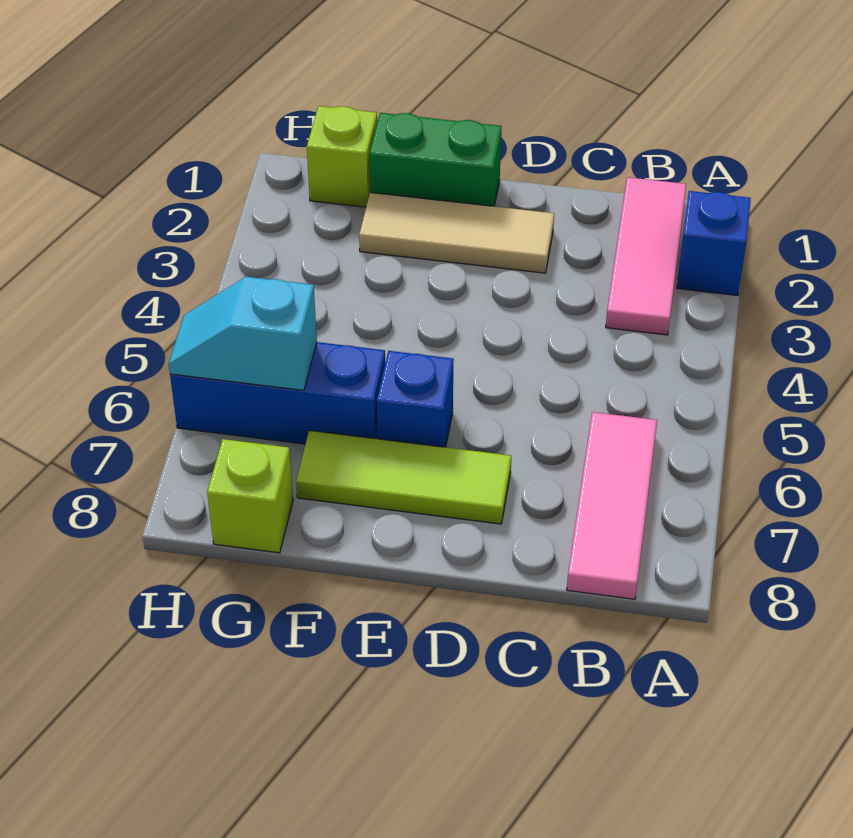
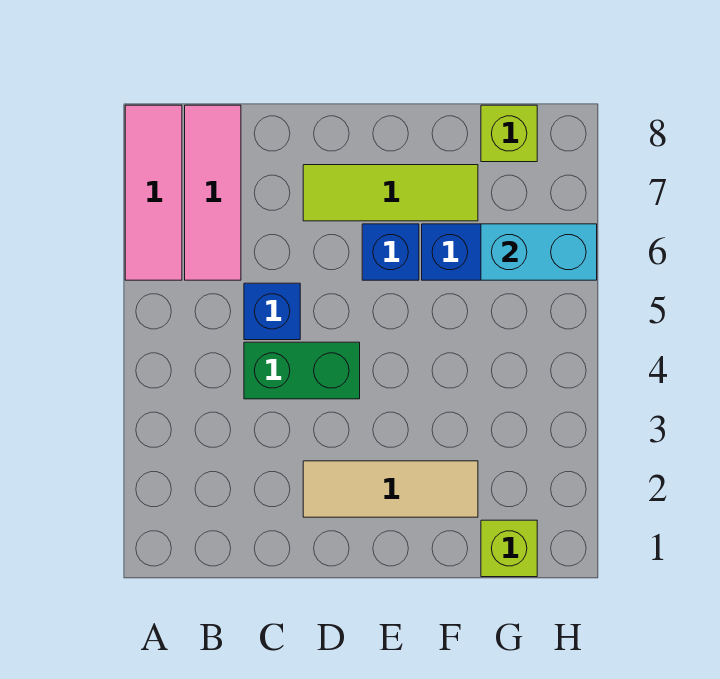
blue 1x1 brick [677,191,751,296] -> blue 1x1 brick moved to [244,283,300,340]
pink 1x3 tile [606,177,686,335] -> pink 1x3 tile moved to [125,105,182,280]
green 1x2 brick [369,113,502,206] -> green 1x2 brick moved to [244,342,360,399]
cyan 1x2 slope [169,277,317,390] -> cyan 1x2 brick [481,224,597,280]

